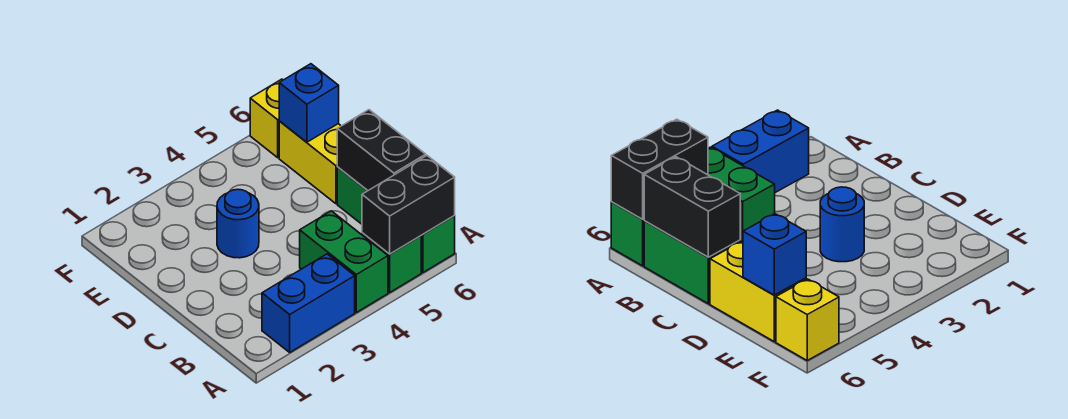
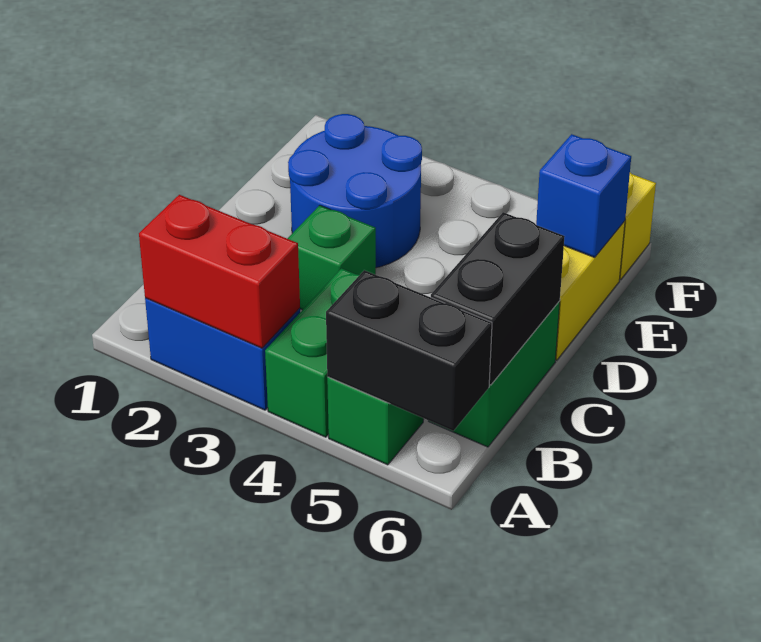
none -> red 1x2 brick [139,195,300,348]
green 1x1 brick [421,216,455,272] -> green 1x1 brick moved to [287,205,376,310]
blue 1x1 round brick [217,189,259,258] -> blue 2x2 round brick [288,114,422,268]

